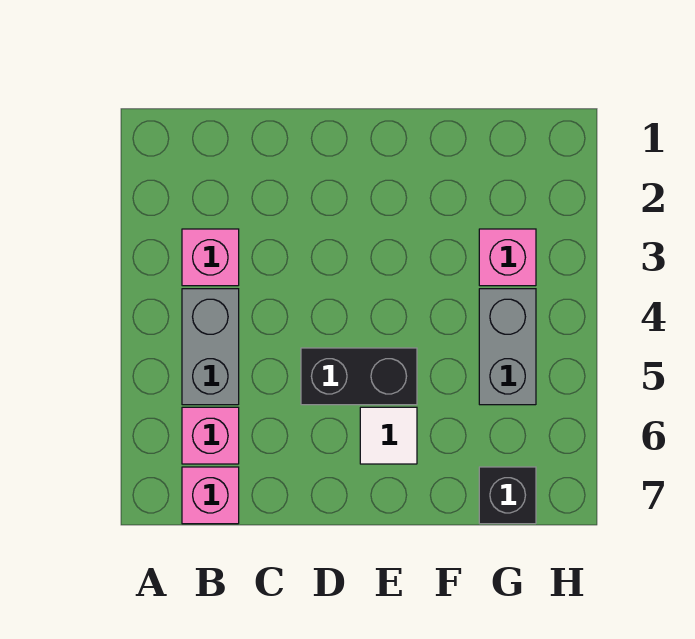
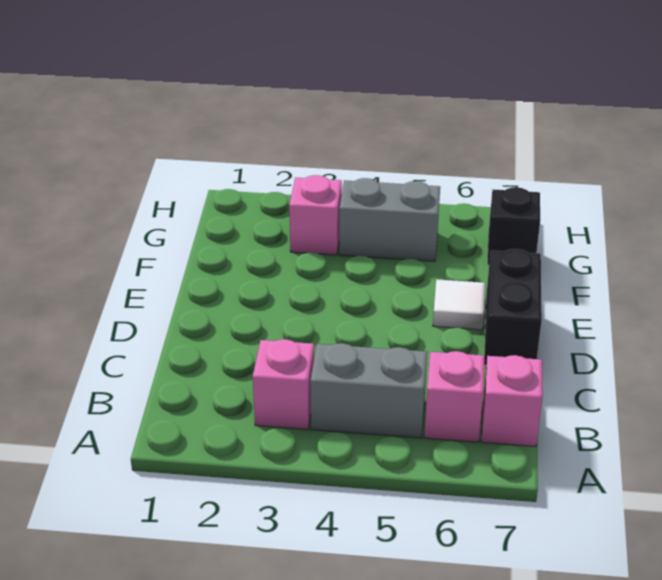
black 1x2 brick [301,348,417,405] -> black 1x2 brick moved to [484,249,542,365]

